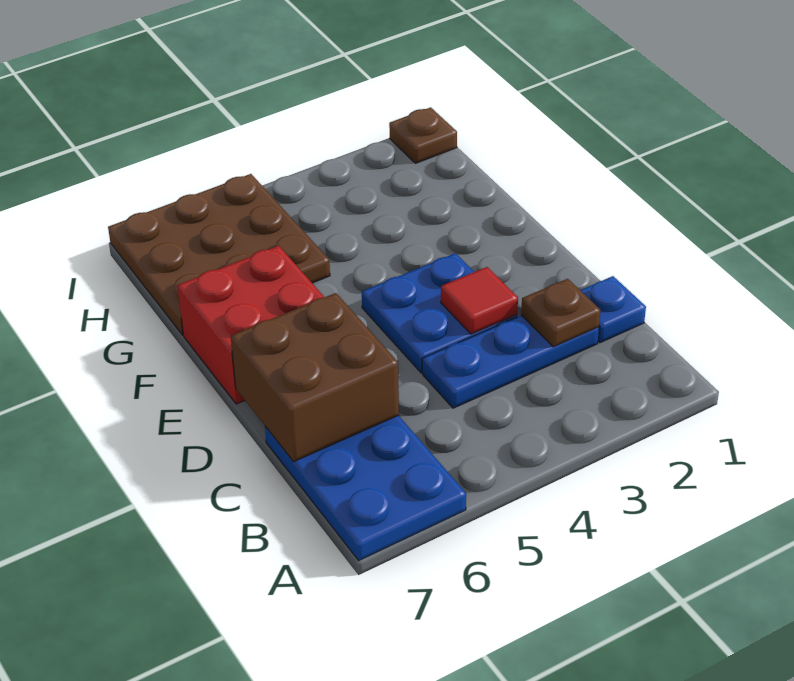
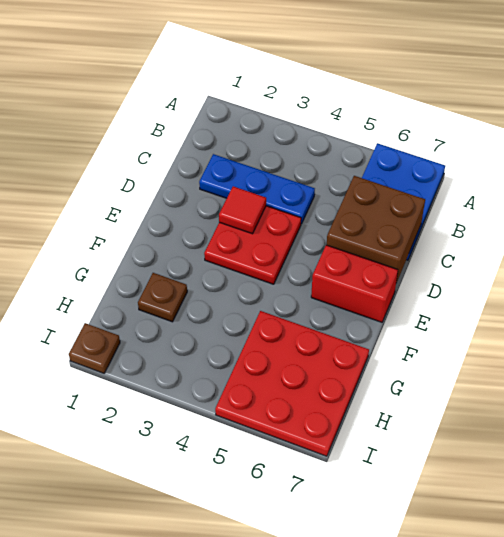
blue 1x1 plate [580,276,646,343] -> none
brown 1x1 plate [521,279,601,347] -> brown 1x1 plate moved to [138,273,187,322]
blue 2x2 plate [362,253,517,373] -> red 2x2 plate [204,206,301,284]
red 2x2 brick [177,246,324,404] -> red 1x2 brick [311,245,398,322]
brown 3x3 plate [108,174,330,335] -> red 3x3 plate [215,311,369,456]

